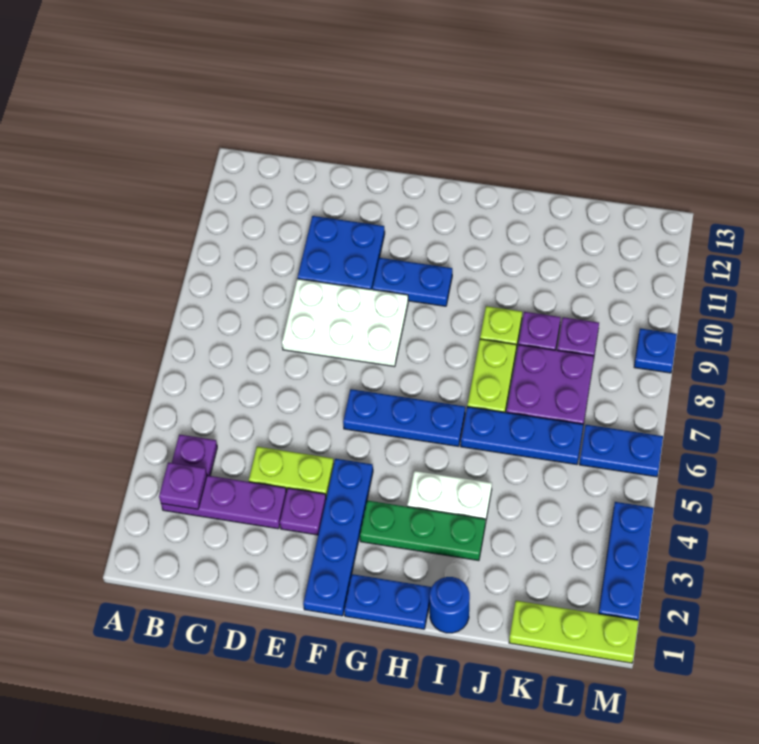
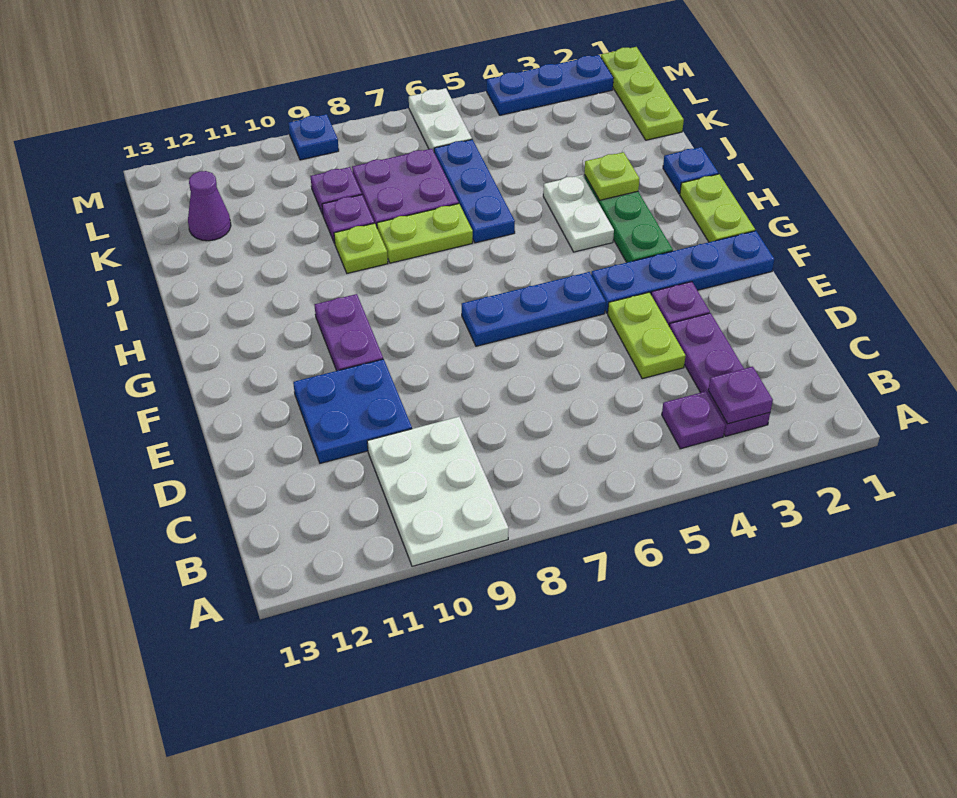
white 2x3 plate [282,279,408,367] -> white 2x3 plate moved to [367,417,509,566]
blue 1x3 plate [343,389,465,447] -> blue 1x3 plate turned to [462,272,606,346]
blue 1x2 plate [373,258,452,306] -> purple 1x2 plate [315,294,383,371]
blue 1x2 plate [344,574,431,629] -> lime 1x2 plate [680,174,755,242]
blue 1x1 round brick [430,577,470,633] -> blue 1x1 plate [663,147,718,194]
none -> lime 1x1 plate [584,152,639,200]
none -> purple 1x1 cone [188,171,231,241]
blue 1x2 plate [579,425,663,477] -> white 1x2 plate [409,88,472,151]

